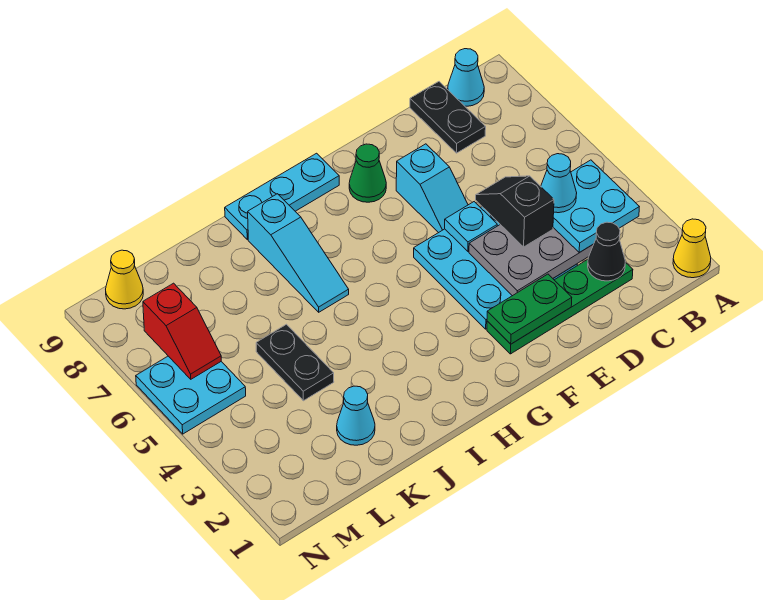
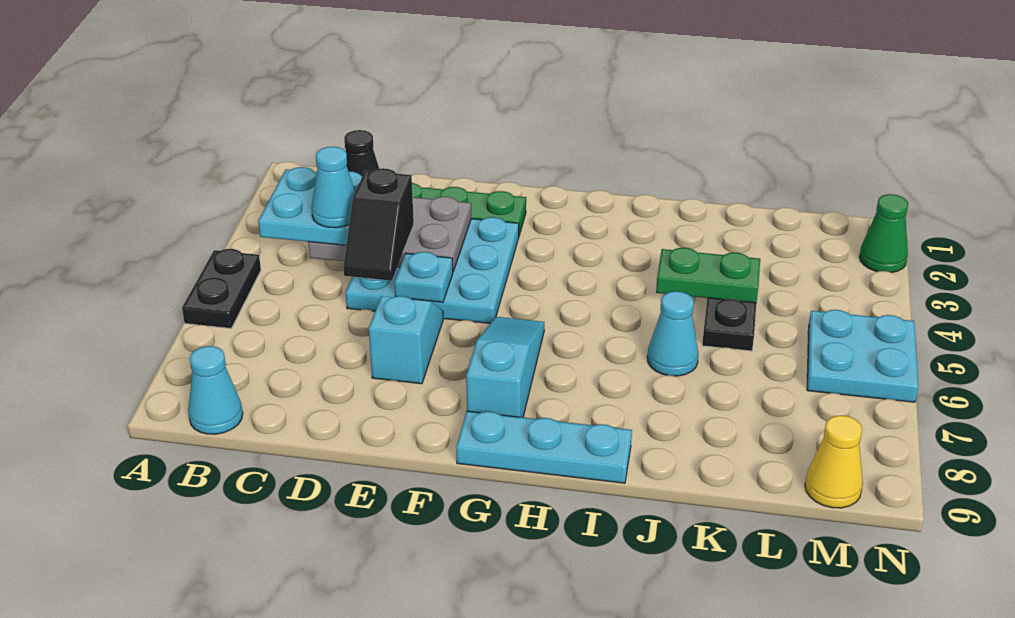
yellow 1x1 cone [673,219,711,278] -> none
black 1x2 plate [410,82,486,153] -> black 1x2 plate moved to [182,249,261,328]
green 1x2 plate [487,274,572,344] -> green 1x2 plate moved to [656,248,760,303]
green 1x1 cone [349,144,386,202] -> green 1x1 cone moved to [859,194,908,273]
cyan 1x3 slope [248,194,349,312] -> cyan 1x3 slope moved to [466,317,544,417]
cyan 1x1 cone [337,386,375,445] -> cyan 1x1 cone moved to [647,291,698,376]
red 1x2 slope [143,283,221,379] -> none

